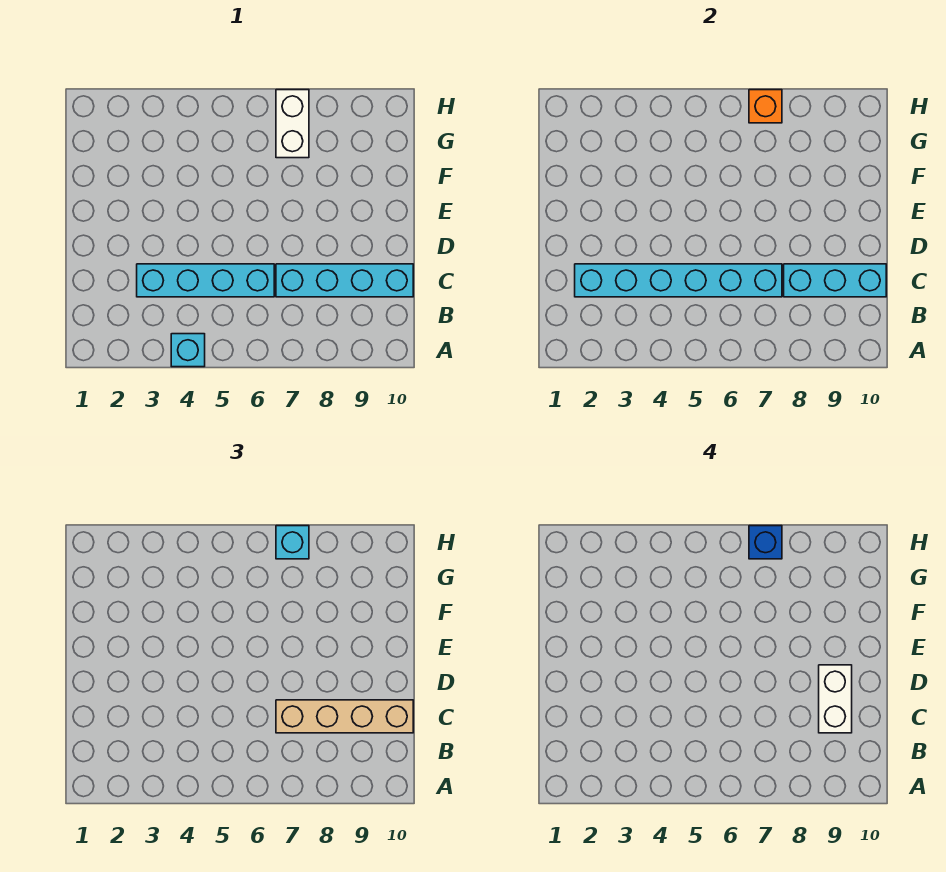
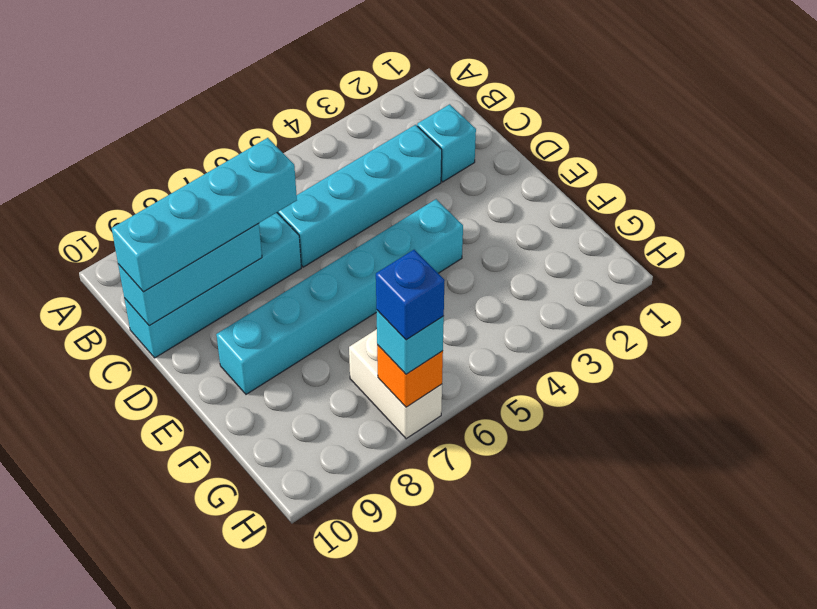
cyan 1x1 brick [171,334,205,367] -> cyan 1x1 brick moved to [417,104,476,182]
cyan 1x6 brick [575,264,782,297] -> cyan 1x6 brick moved to [216,199,463,394]
tan 1x4 brick [276,700,413,733] -> cyan 1x4 brick [112,138,297,292]
white 1x2 brick [819,665,852,733] -> none

